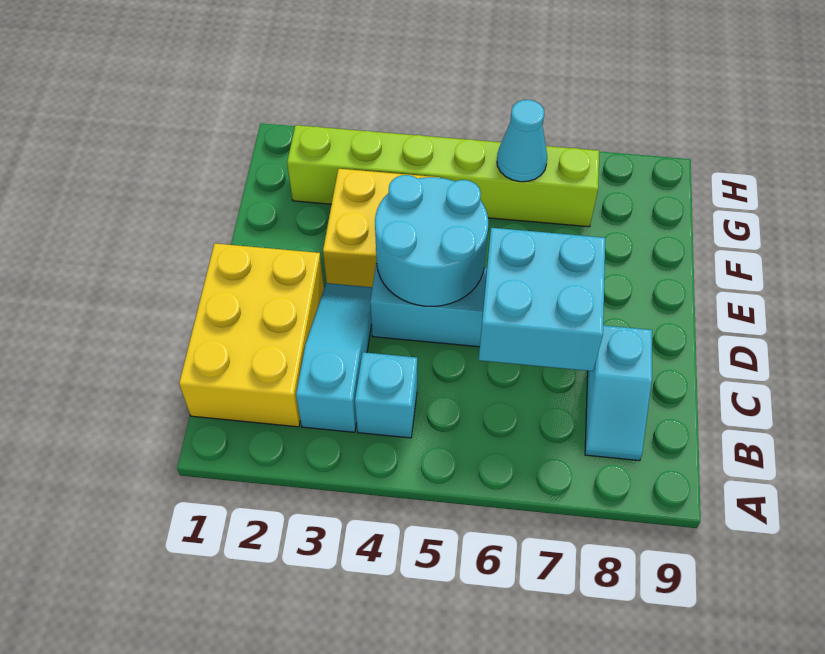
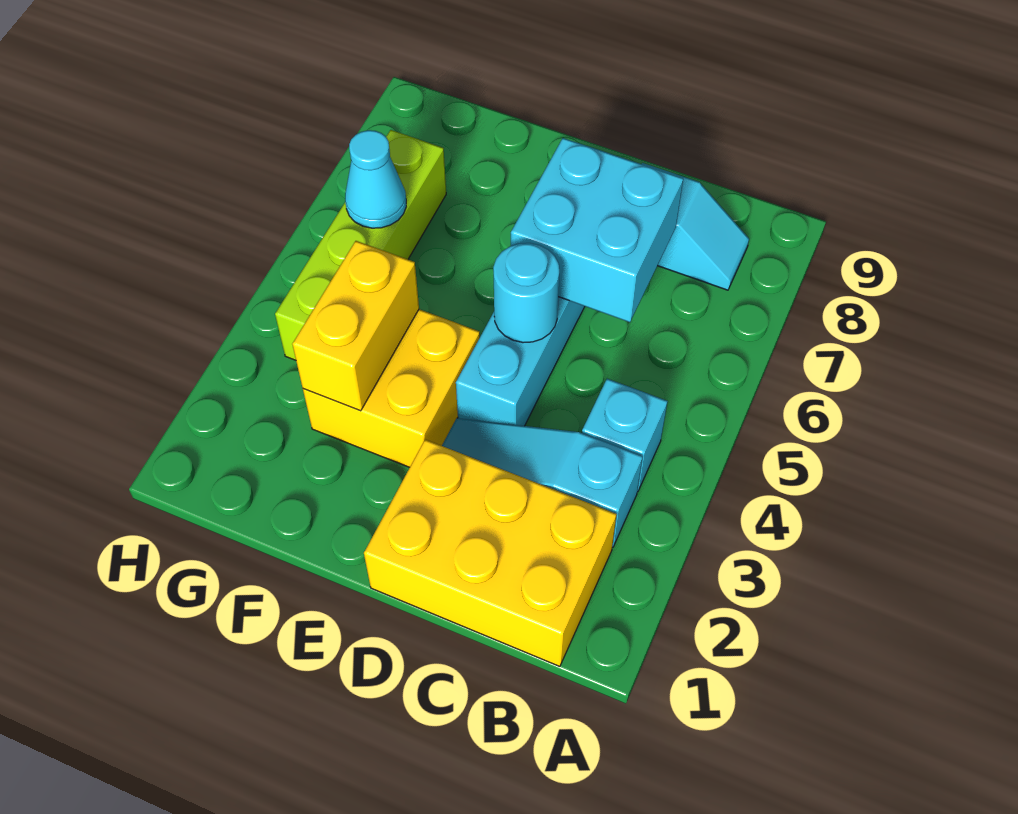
cyan 2x2 round brick [375,175,488,306] -> cyan 1x1 round brick [493,243,559,343]
none -> yellow 1x2 brick [292,241,419,411]
lime 1x6 brick [287,125,599,227] -> lime 1x4 brick [275,130,446,360]

